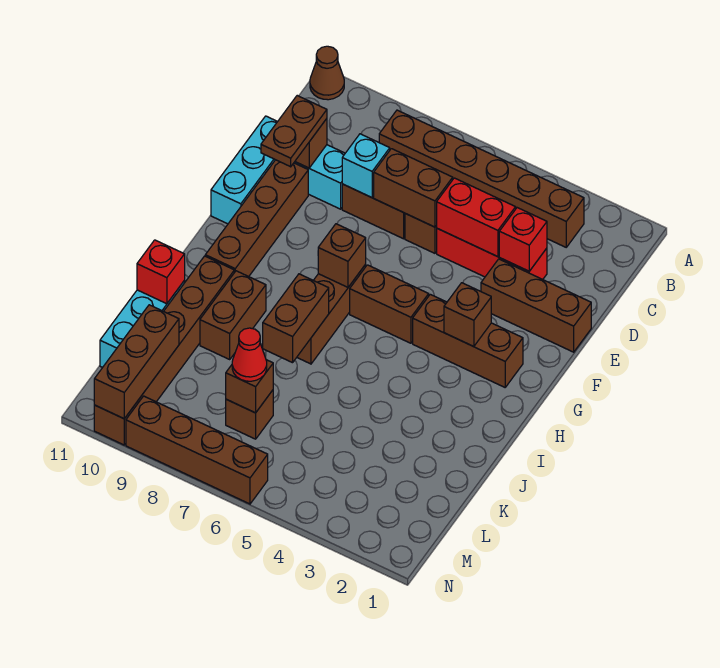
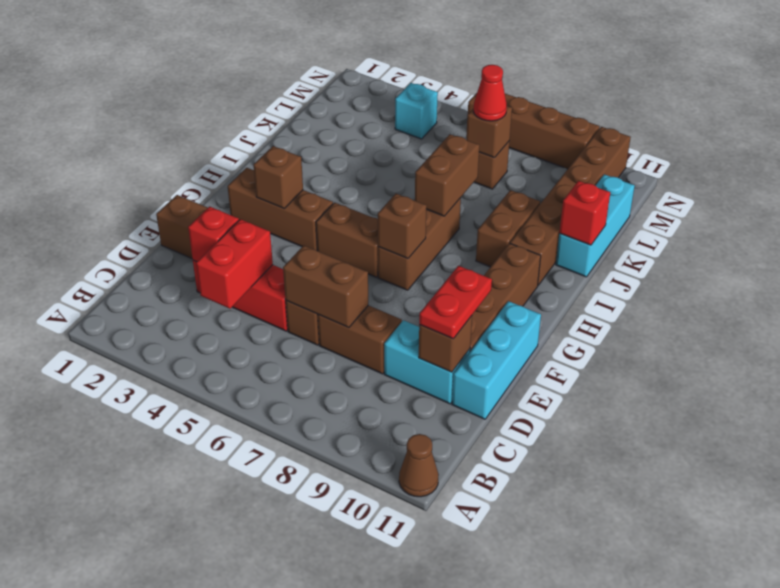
brown 1x6 brick [379,110,584,247] -> none
red 1x2 brick [436,178,516,257] -> red 1x2 brick turned to [196,219,273,309]
cyan 1x1 brick [342,134,390,198] -> cyan 1x1 brick moved to [395,83,438,139]
brown 1x2 plate [261,96,327,167] -> red 1x2 plate [419,266,492,339]
brown 1x3 brick [94,305,179,419] -> none

